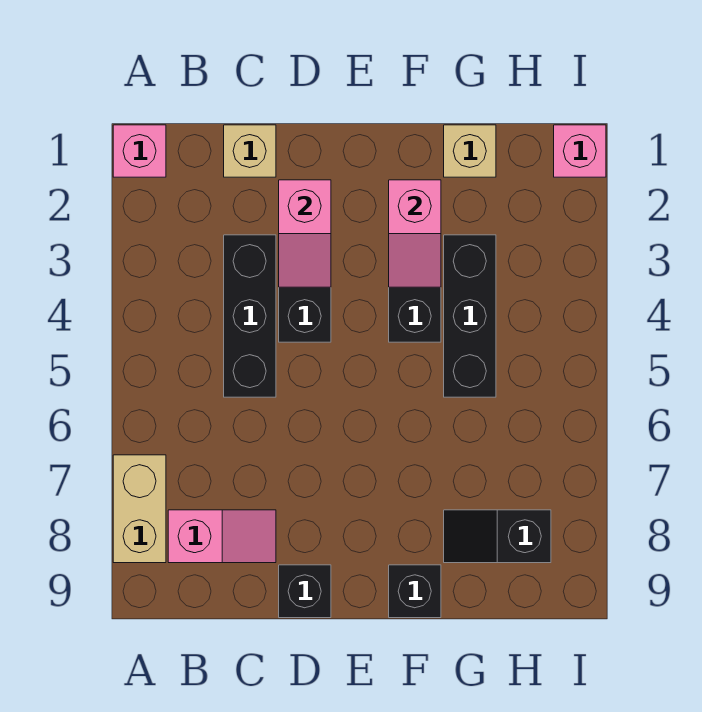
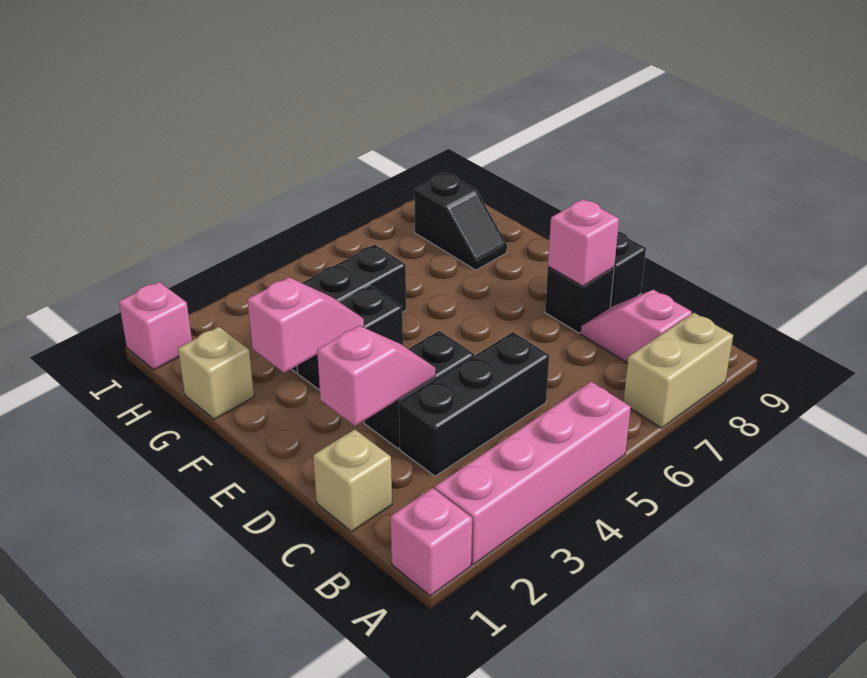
none -> pink 1x4 brick [435,382,631,565]
none -> pink 1x1 brick [548,199,619,286]
black 1x1 brick [389,565,441,618] -> black 1x1 brick moved to [545,266,614,333]

